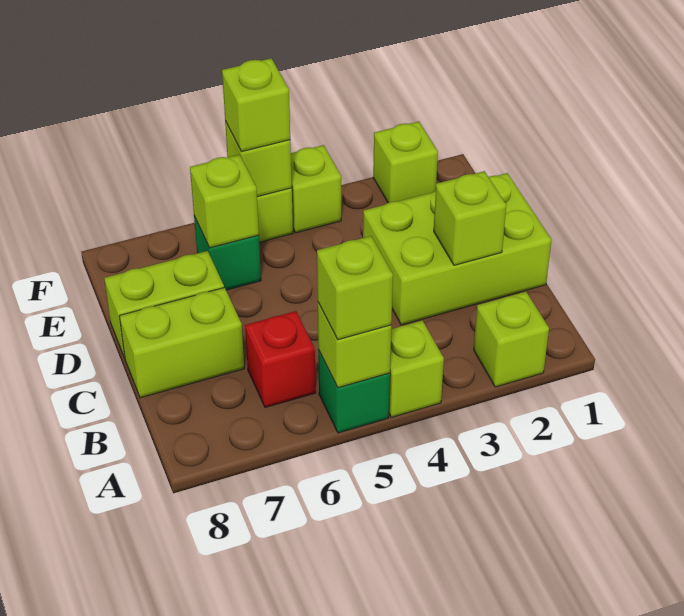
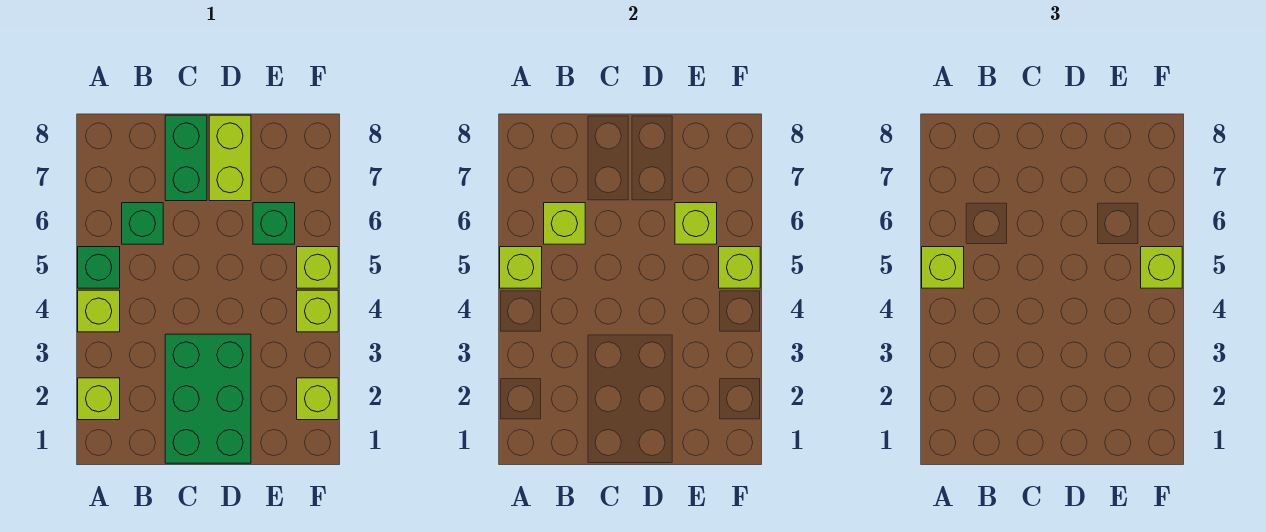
red 1x1 brick [245,311,316,407] -> green 1x1 brick [122,203,163,244]
lime 2x3 brick [363,173,551,325] -> green 2x3 brick [165,334,251,463]
lime 1x1 brick [434,171,506,265] -> lime 1x1 brick moved to [544,203,585,244]
lime 1x2 brick [119,288,244,398] -> green 1x2 brick [165,115,207,201]

